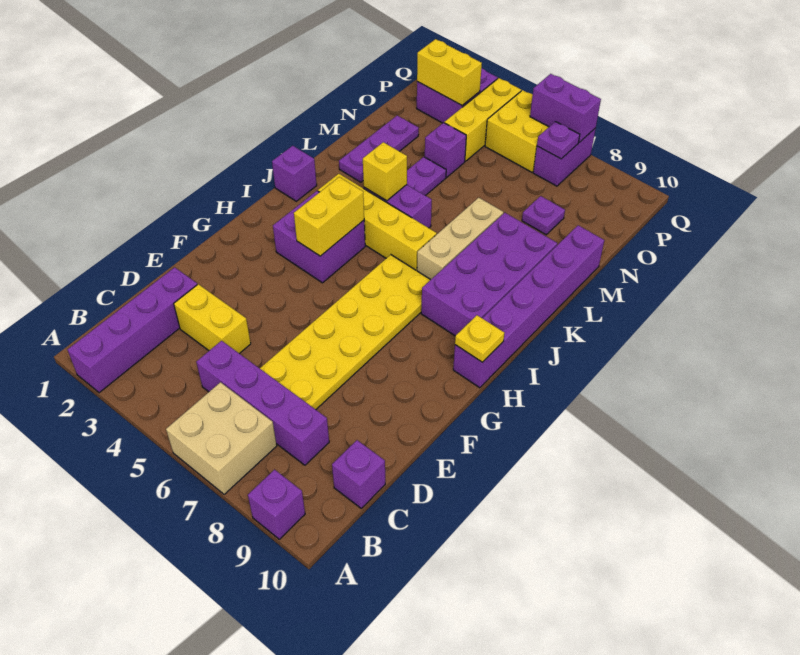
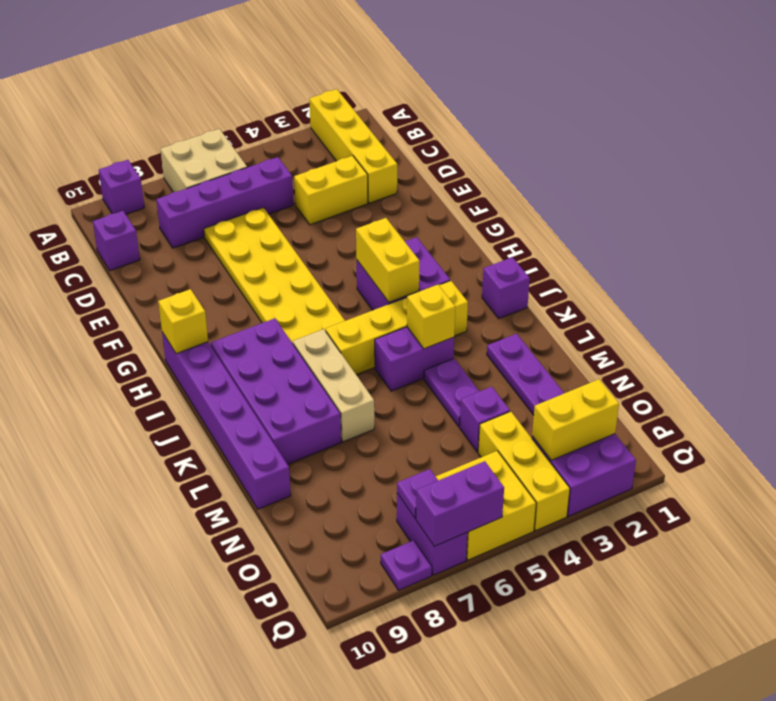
purple 1x4 brick [67,267,197,393] -> yellow 1x4 brick [309,89,397,203]
yellow 1x1 plate [455,315,504,362] -> yellow 1x1 brick [158,289,208,354]
purple 1x1 plate [522,196,565,235] -> purple 1x1 plate moved to [381,540,432,590]

